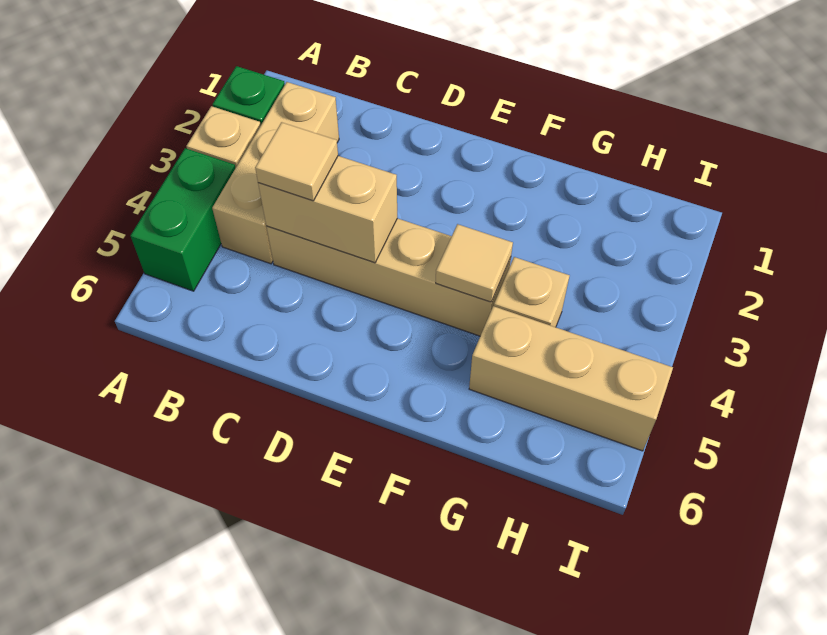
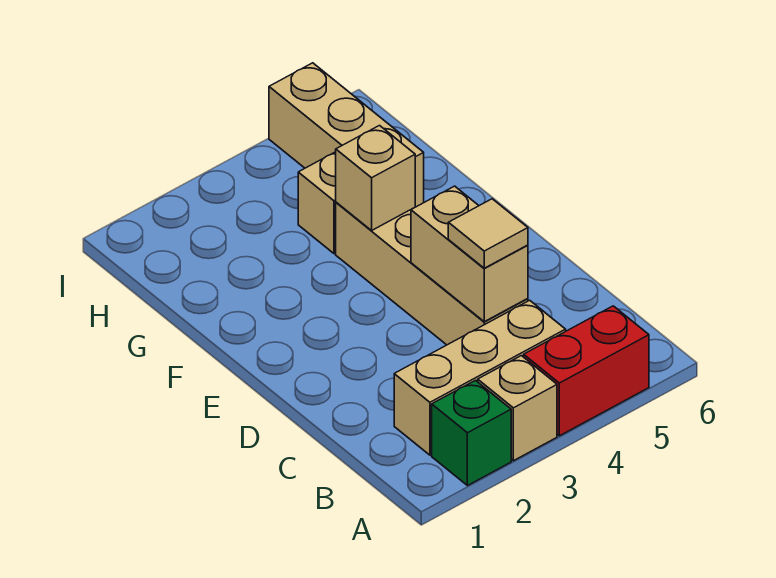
green 1x2 brick [130,148,235,291] -> red 1x2 brick [524,306,649,436]
tan 1x1 tile [436,224,513,302] -> tan 1x1 brick [336,126,415,230]

